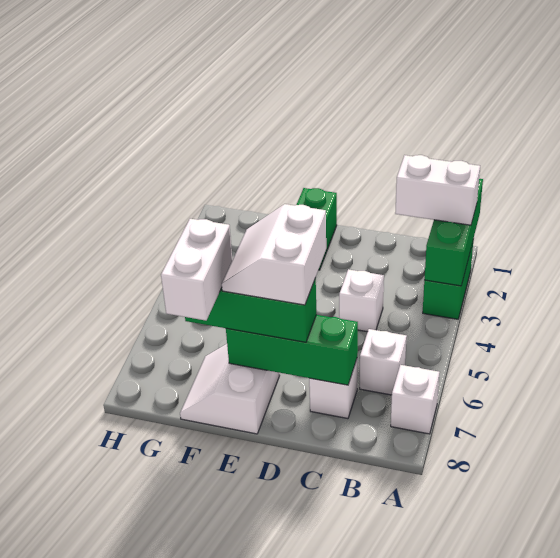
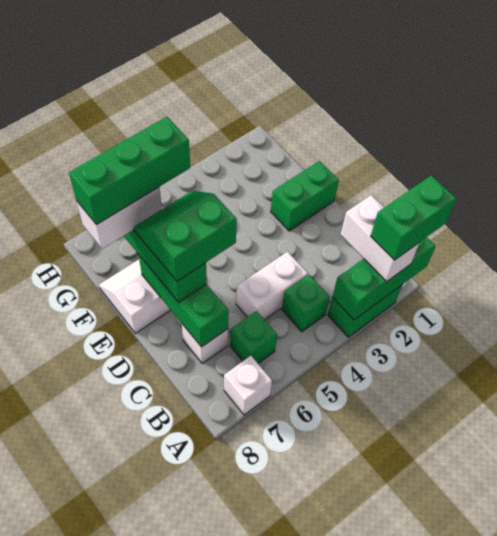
none -> green 1x2 brick [371,175,457,260]
none -> green 1x1 brick [282,275,330,332]
white 1x1 brick [360,329,407,395] -> green 1x1 brick [230,311,277,363]
white 1x1 brick [339,269,384,332] -> white 1x2 brick [236,252,308,320]
white 2x2 slope [222,204,326,305] -> green 2x2 slope [134,191,237,281]
none -> green 1x3 brick [69,117,190,225]

